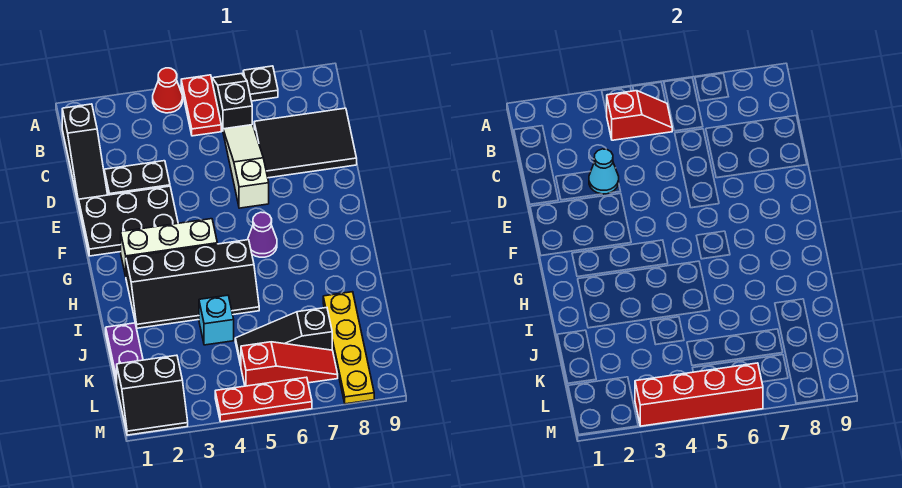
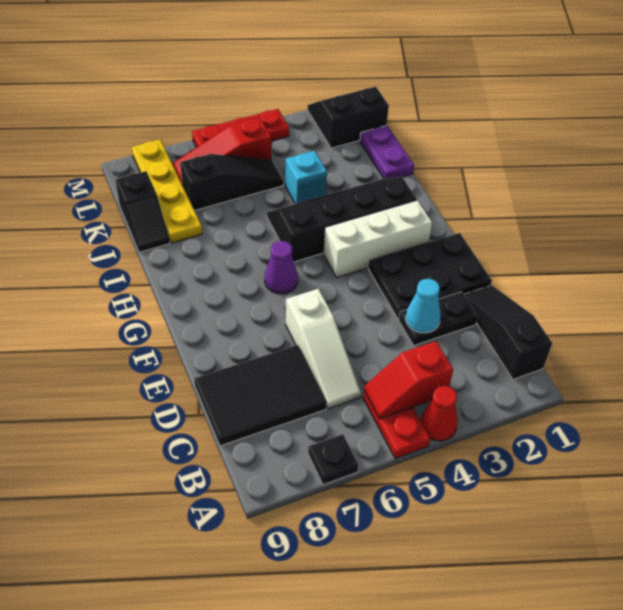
black 1x2 slope [212,74,252,130] -> black 1x2 slope moved to [115,171,170,252]
red 1x4 brick [635,363,763,426] -> none

